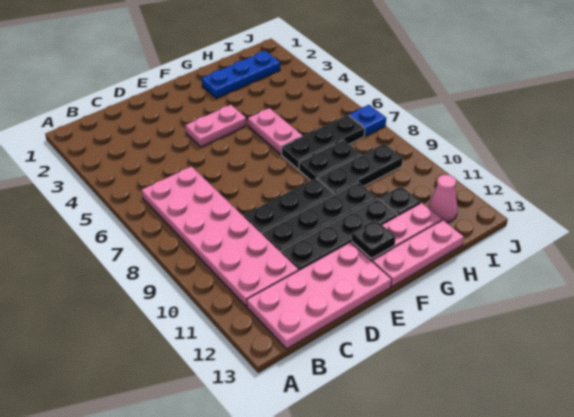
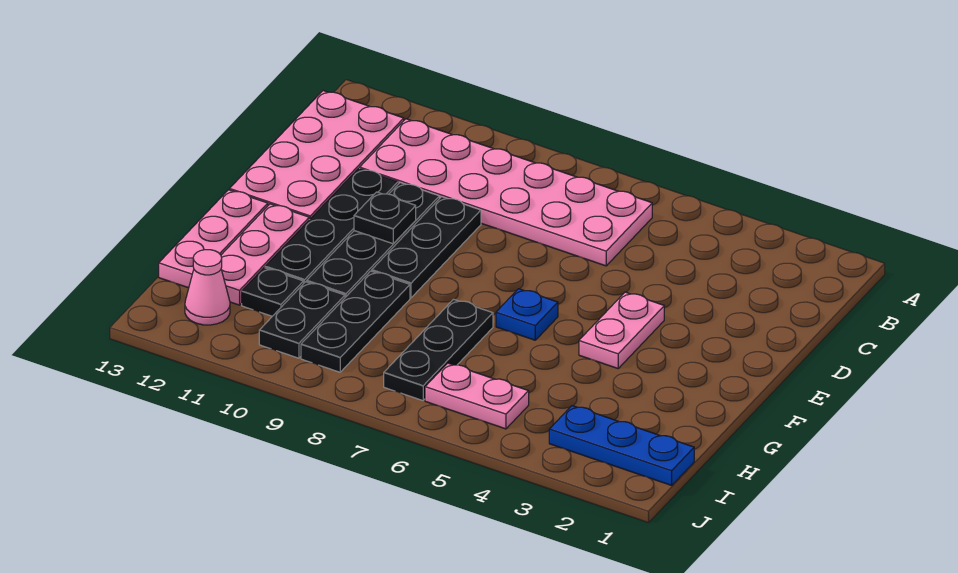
black 1x1 plate [352,220,396,259] -> black 1x1 plate moved to [354,192,416,244]
blue 1x3 plate [202,51,280,98] -> blue 1x3 plate turned to [549,406,694,485]
pink 1x2 plate [248,108,303,154] -> pink 1x2 plate moved to [425,363,529,429]
black 1x2 plate [299,140,361,180] -> black 1x2 plate moved to [259,282,345,358]
blue 1x1 plate [349,105,386,136] -> blue 1x1 plate moved to [496,289,558,340]

